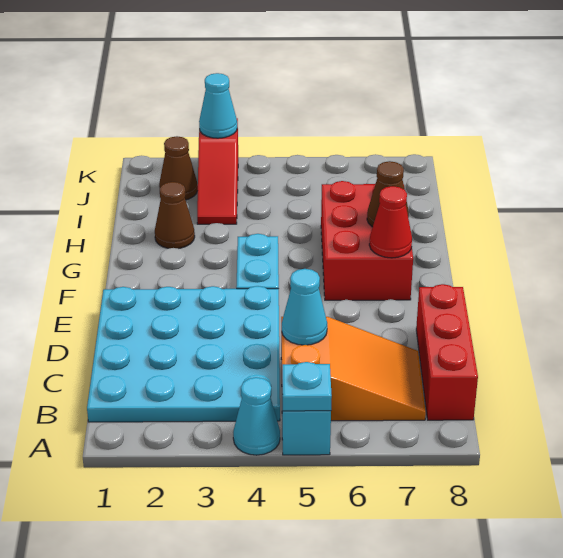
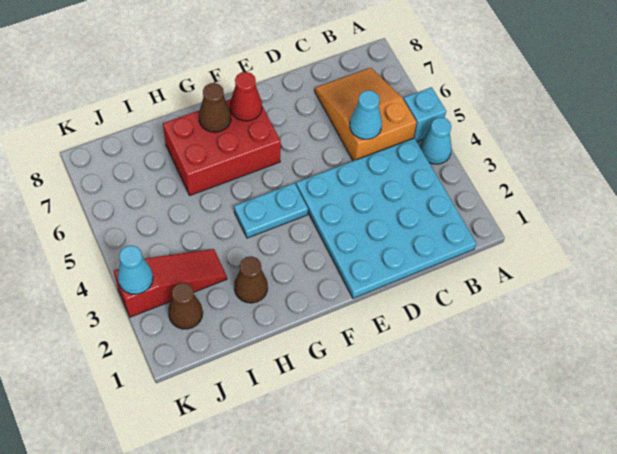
cyan 1x1 plate [282,362,332,411] -> none
red 1x3 brick [416,284,478,420] -> none

